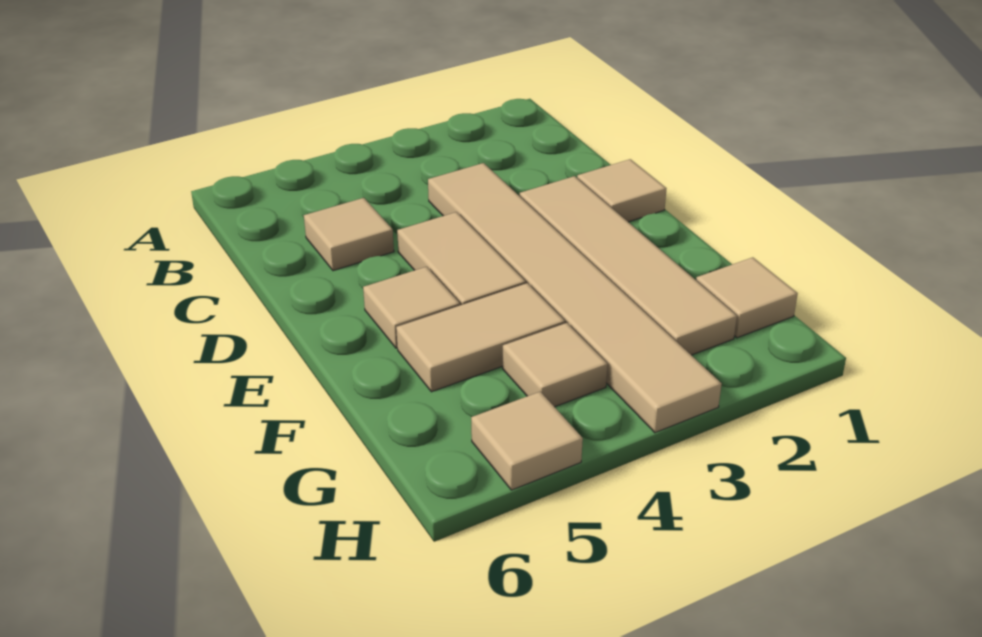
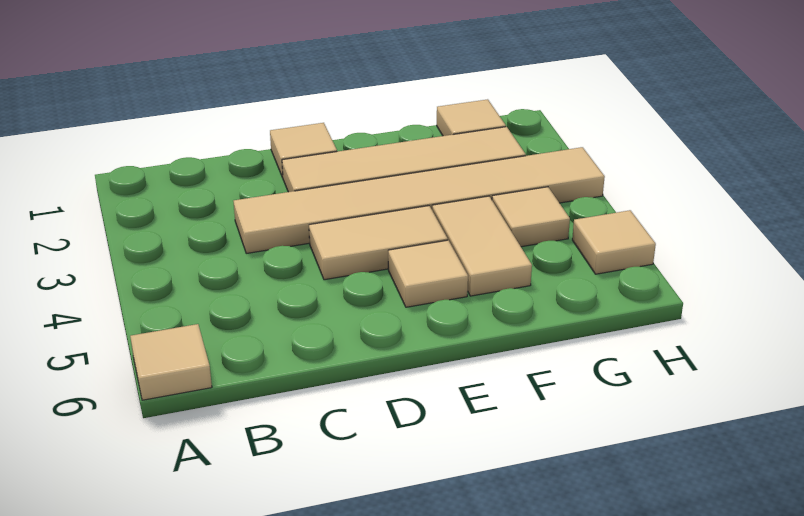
tan 1x1 tile [304,198,394,271] -> tan 1x1 tile moved to [130,324,212,400]

